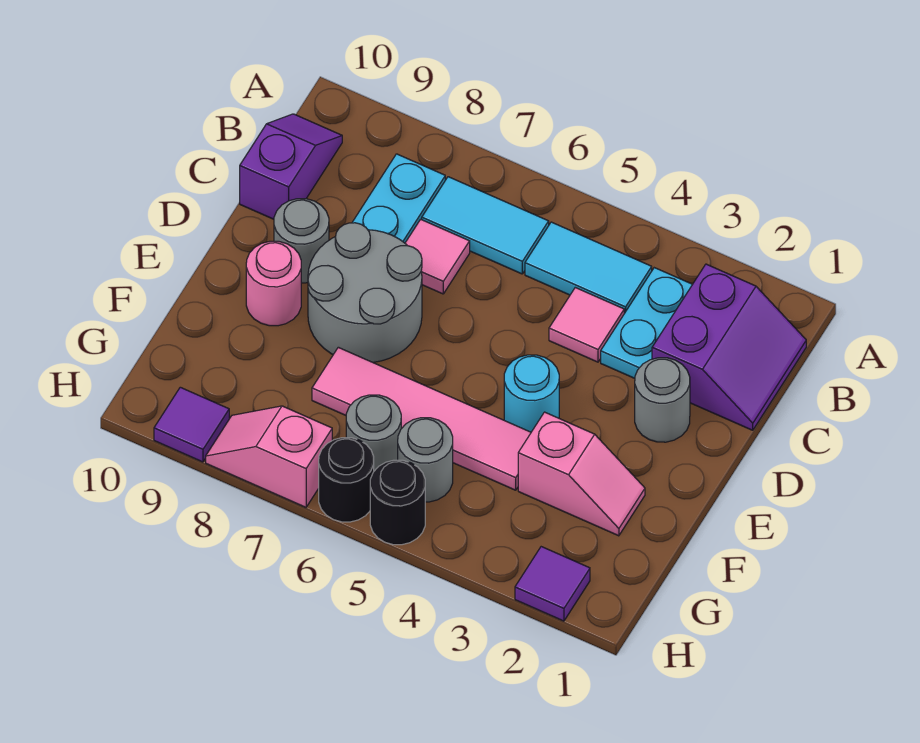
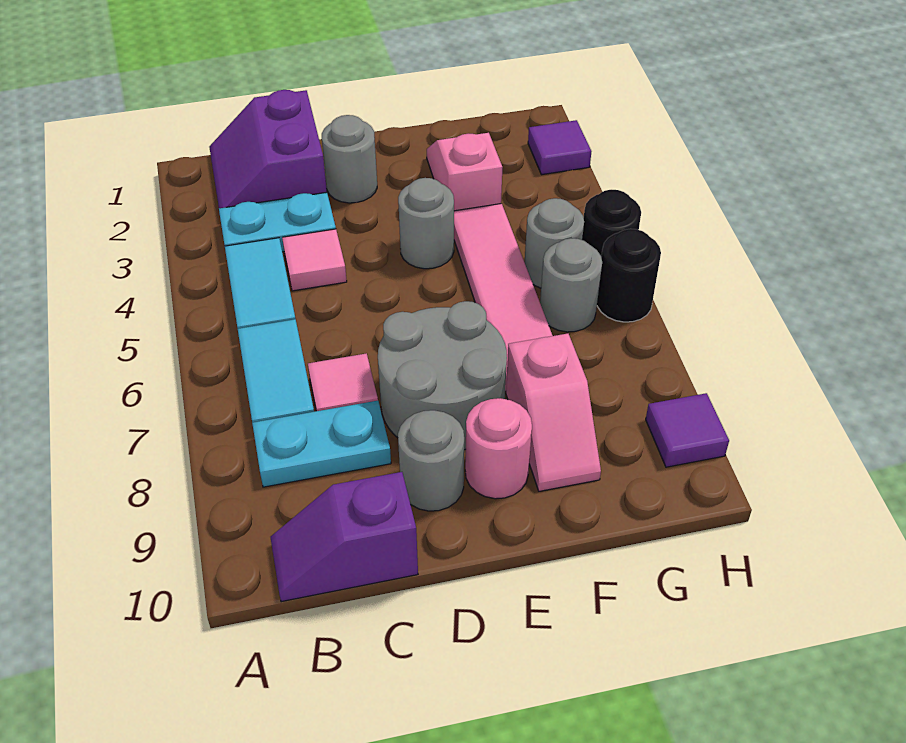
purple 2x2 slope [652,264,806,430] -> purple 2x2 slope turned to [209,90,327,208]
cyan 1x1 round brick [504,355,559,432] -> grey 1x1 round brick [398,178,454,269]
pink 1x2 slope [206,406,332,507] -> pink 1x2 slope moved to [506,334,601,491]

